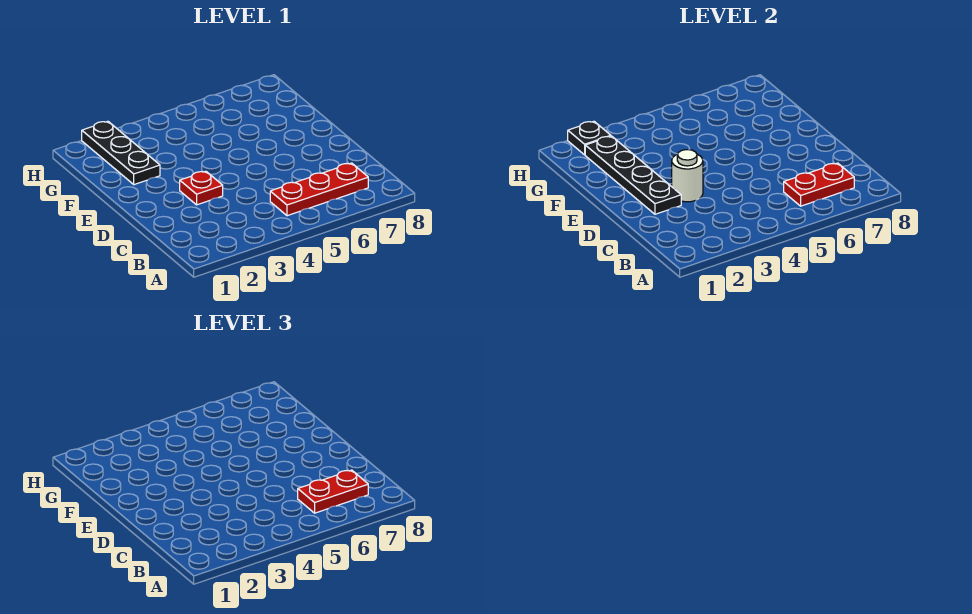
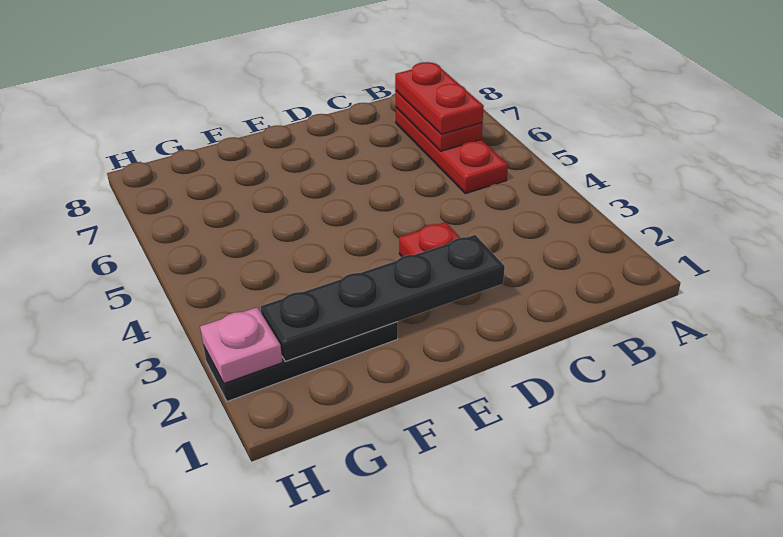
white 1x1 round brick [672,150,703,202] -> none
black 1x1 plate [568,121,611,155] -> pink 1x1 plate [200,307,282,383]

